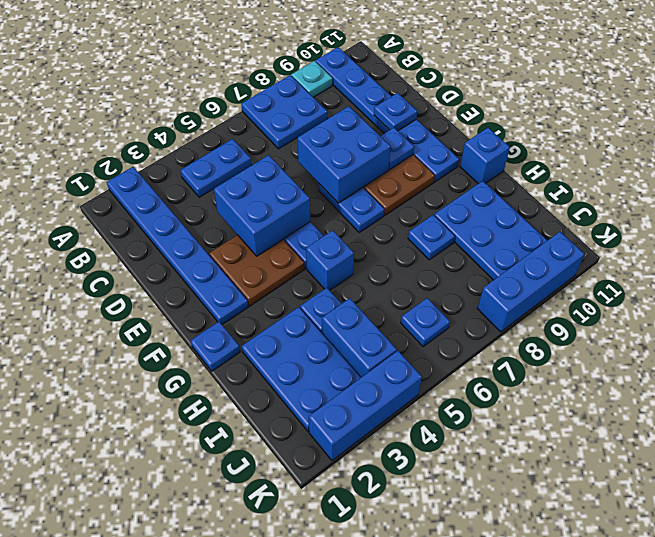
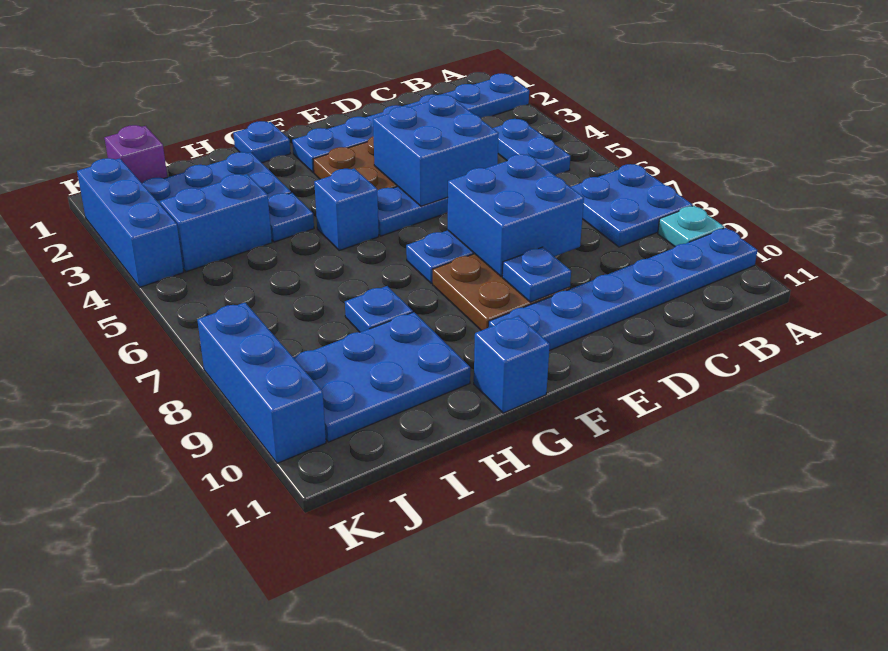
blue 1x1 plate [374,93,417,131] -> none
none -> purple 1x1 brick [105,125,167,183]
blue 1x1 plate [401,298,450,347] -> none

